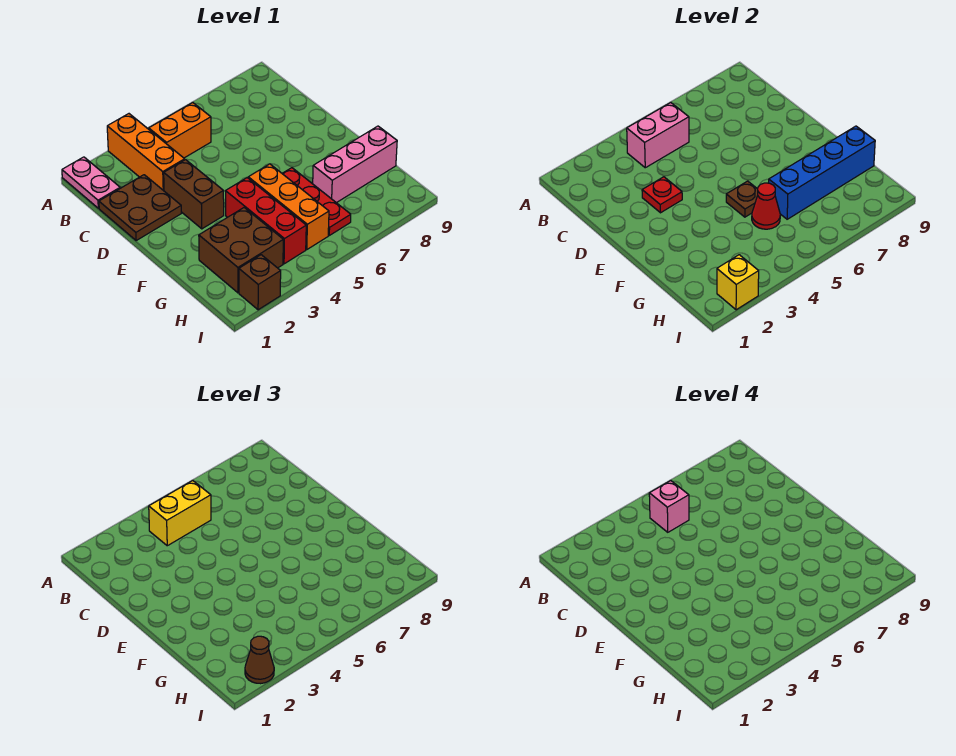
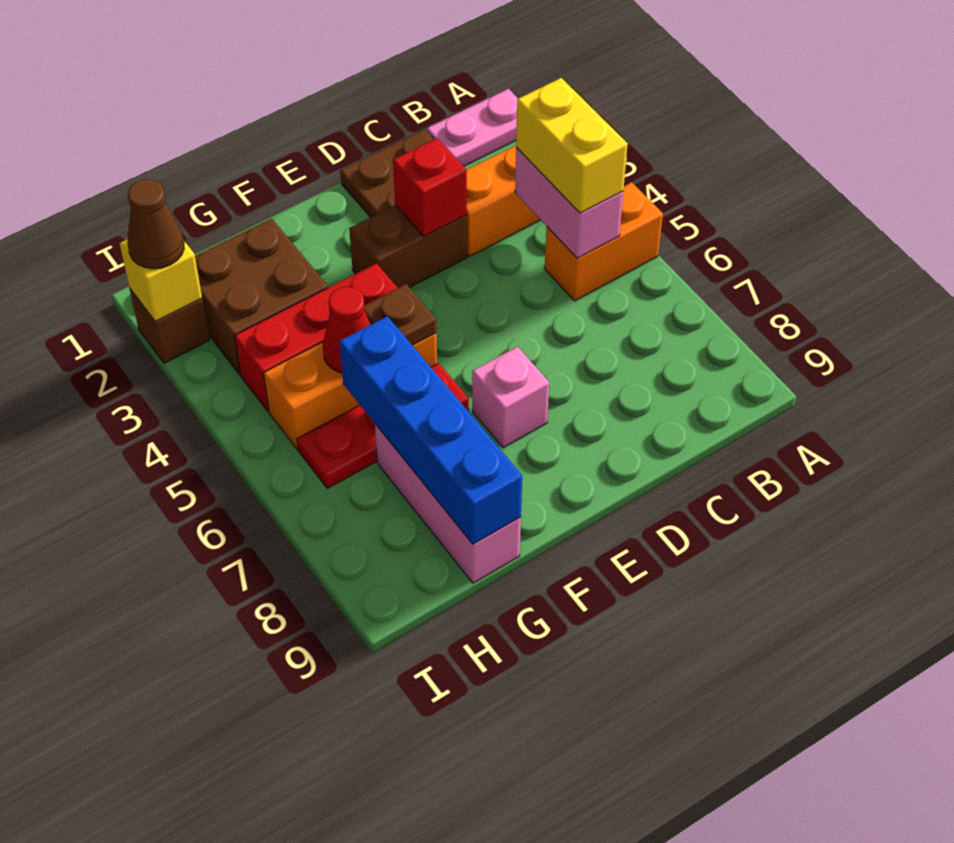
orange 1x2 brick [149,103,211,158] -> orange 1x2 brick turned to [545,182,663,301]
pink 1x1 brick [649,481,689,532] -> pink 1x1 brick moved to [472,347,549,448]
red 1x1 plate [642,177,682,213] -> red 1x1 brick [393,138,467,236]

